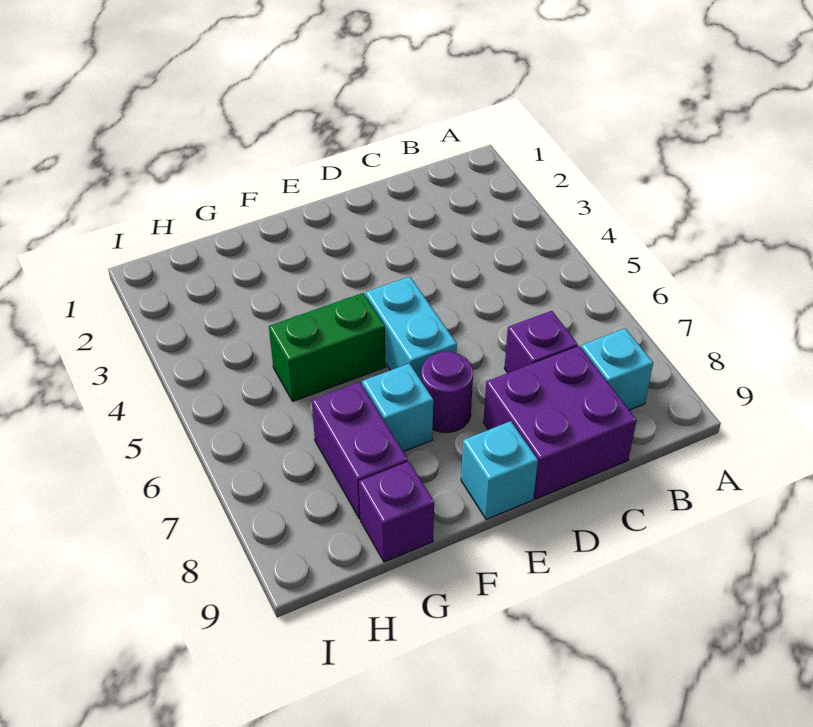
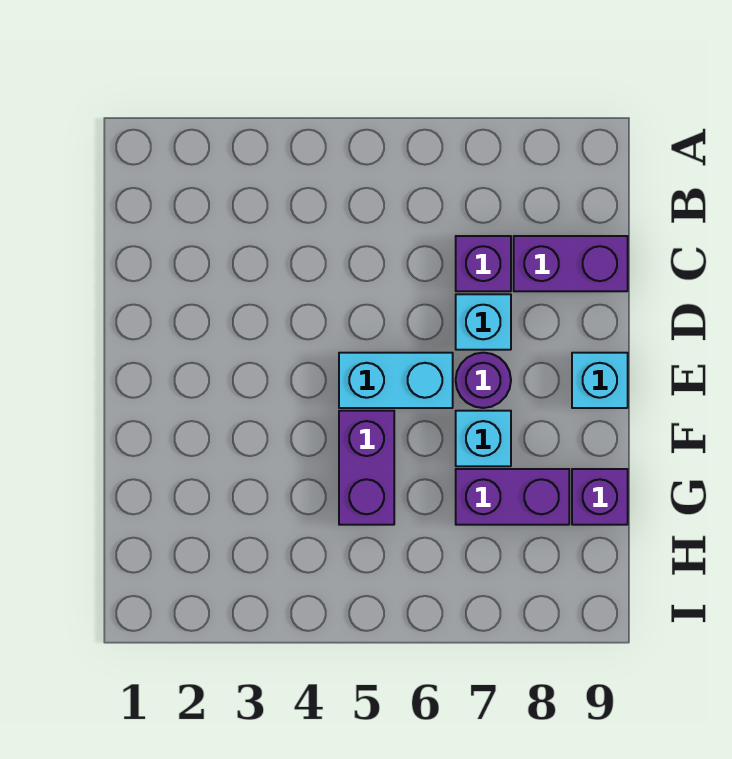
cyan 1x1 brick [581,328,653,410] -> cyan 1x1 brick moved to [456,294,511,350]
purple 2x2 brick [484,346,637,499] -> purple 1x2 brick [514,236,628,291]
green 1x2 brick [269,293,386,401] -> purple 1x2 brick [339,411,394,525]

